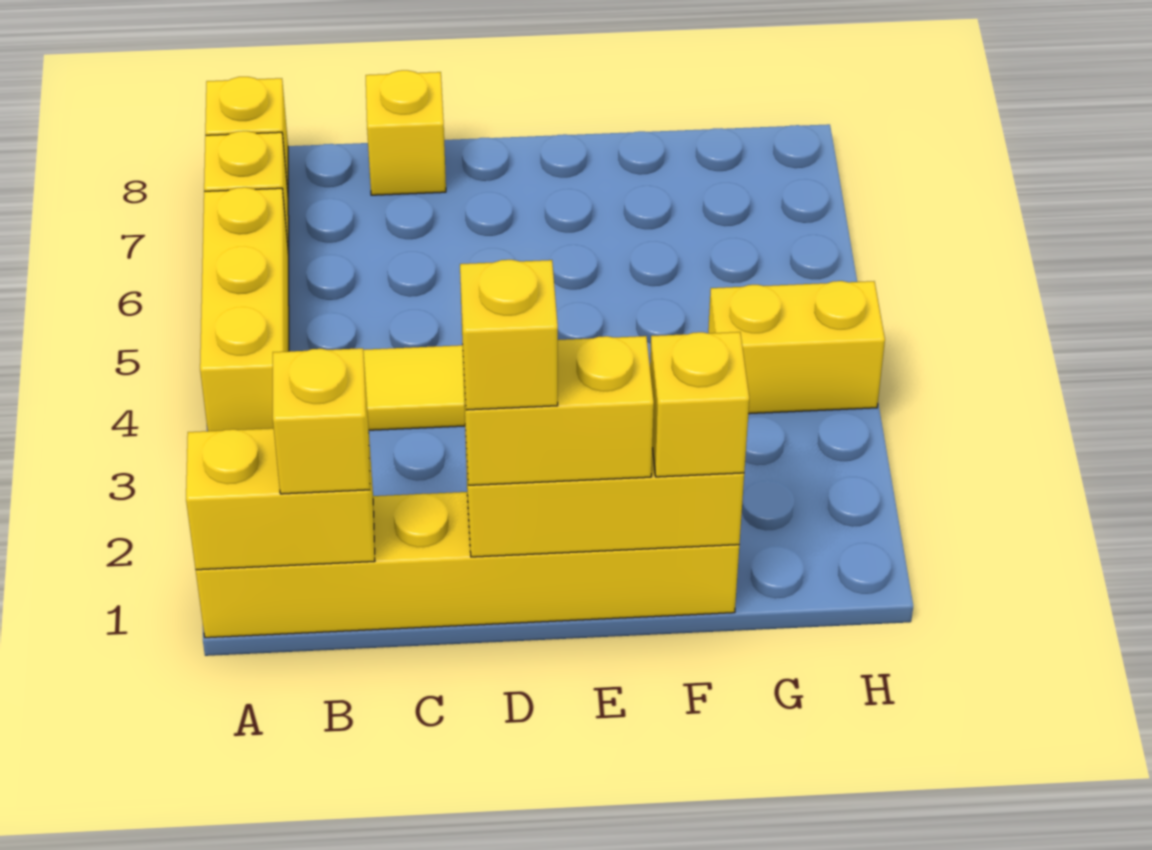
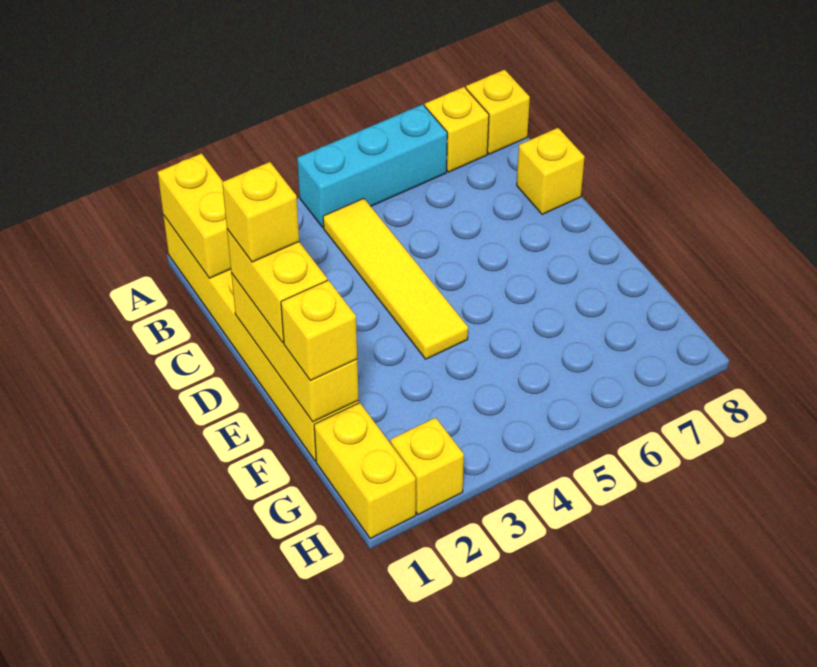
yellow 1x3 brick [200,187,289,431] -> cyan 1x3 brick [297,104,447,227]
yellow 1x1 brick [273,348,370,494] -> yellow 1x1 brick moved to [390,418,464,515]
yellow 1x2 brick [708,281,885,414] -> yellow 1x2 brick moved to [314,403,416,539]

